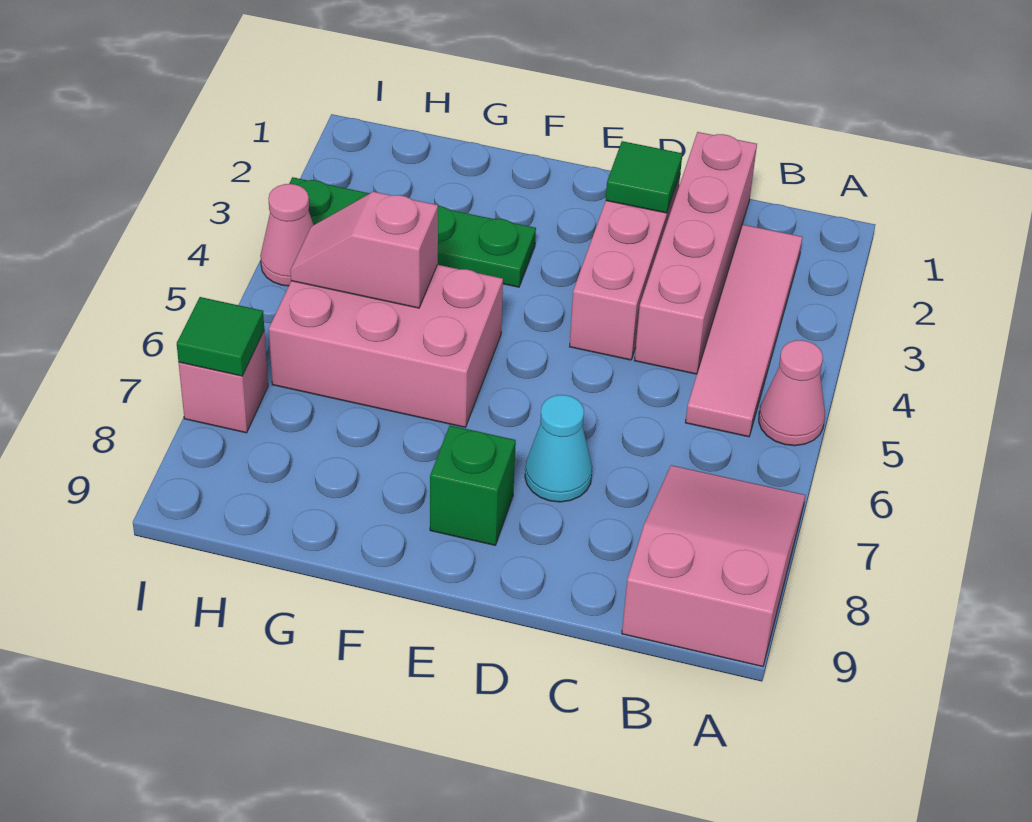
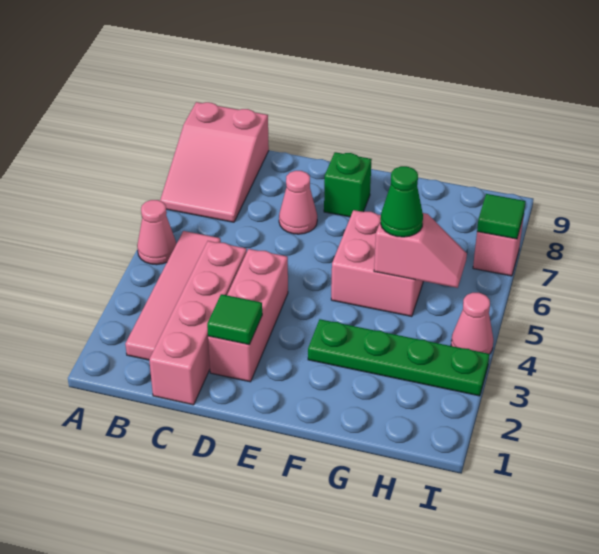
cyan 1x1 cone [525,395,592,502] -> pink 1x1 cone [279,171,317,234]
pink 2x3 brick [269,265,503,427] -> pink 2x2 brick [331,210,423,317]
none -> green 1x1 cone [380,166,423,237]

